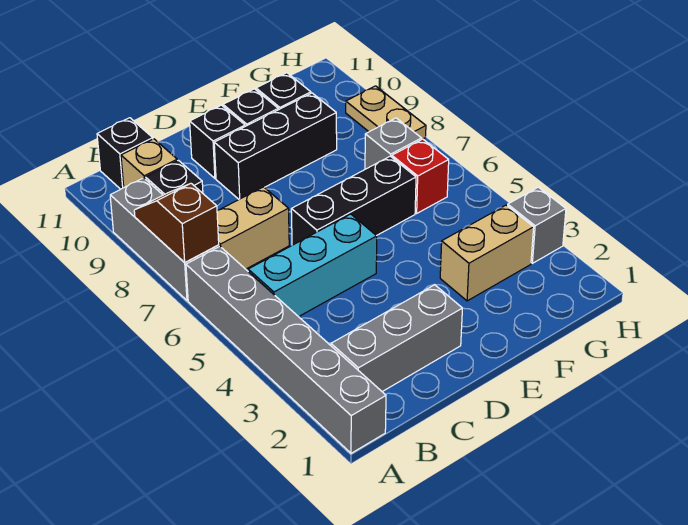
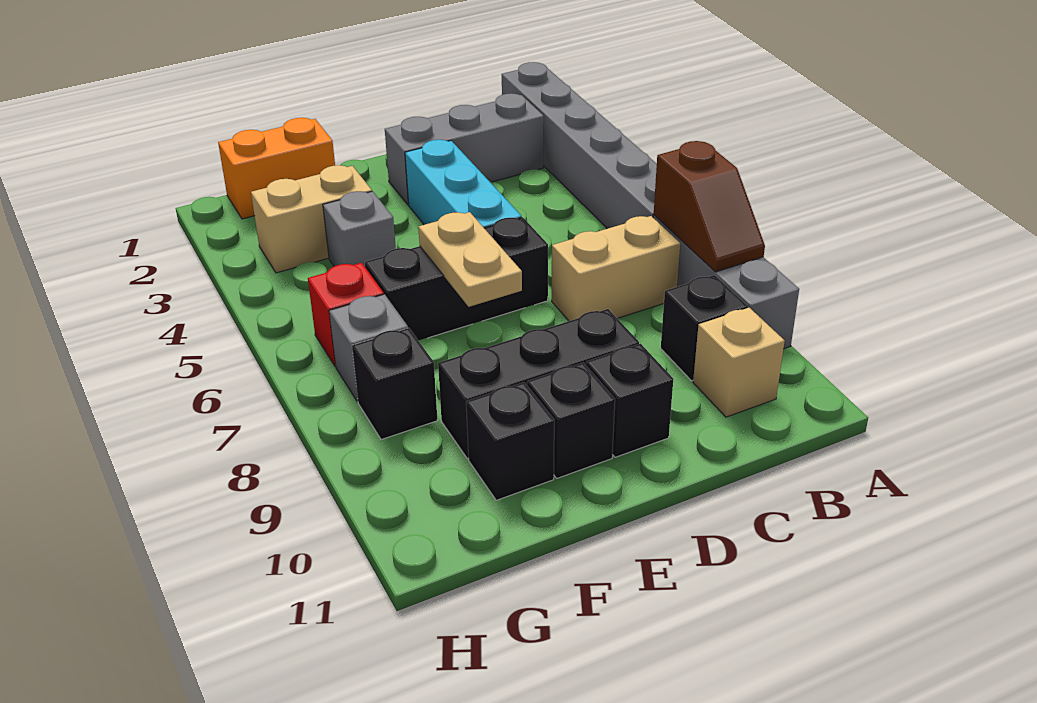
cyan 1x3 brick [248,214,377,317] -> cyan 1x3 brick turned to [405,140,521,228]
black 1x1 brick [97,118,153,189] -> black 1x1 brick moved to [352,328,437,440]
none -> orange 1x2 brick [218,118,335,219]
grey 1x1 brick [508,187,566,263] -> grey 1x1 brick moved to [323,191,396,266]
tan 1x2 plate [346,86,426,139] -> tan 1x2 plate moved to [418,212,522,307]

